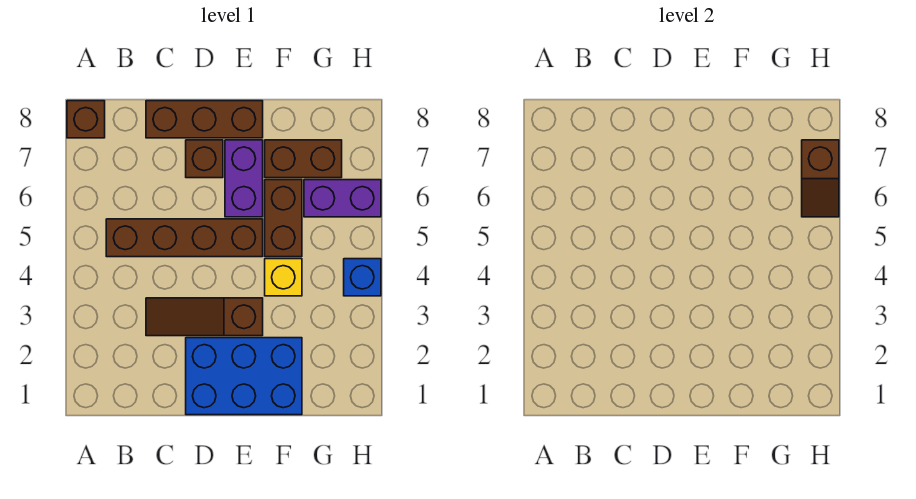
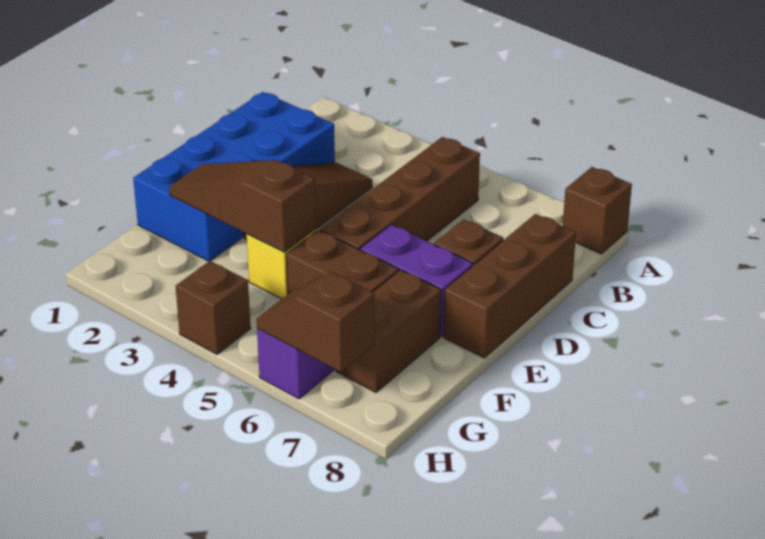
blue 2x3 brick [186,338,302,415] -> blue 2x4 brick [133,92,335,261]
none -> brown 1x3 slope [169,160,316,252]
blue 1x1 brick [344,259,381,296] -> brown 1x1 brick [176,261,251,354]

